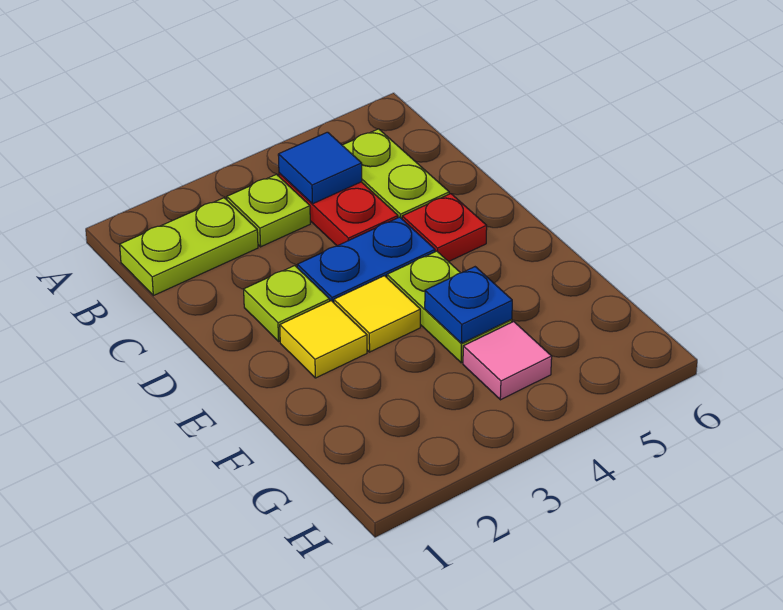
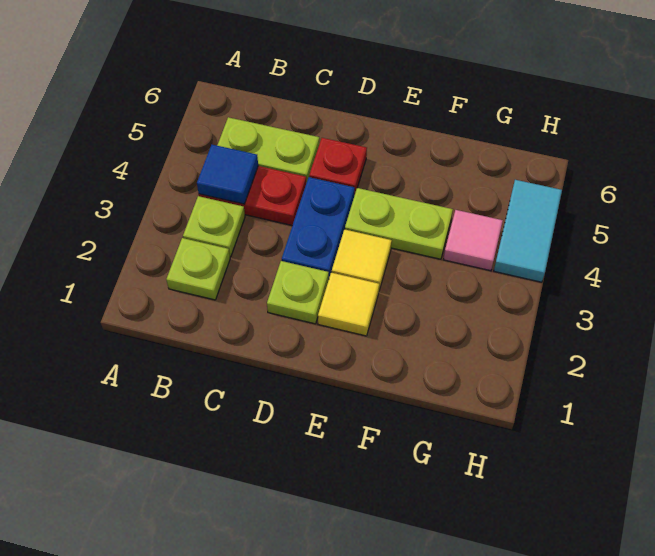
lime 1x2 plate [120,198,258,296] -> lime 1x1 plate [166,238,230,300]
blue 1x1 plate [425,267,512,343] -> none
none -> cyan 1x2 tile [494,180,562,282]

